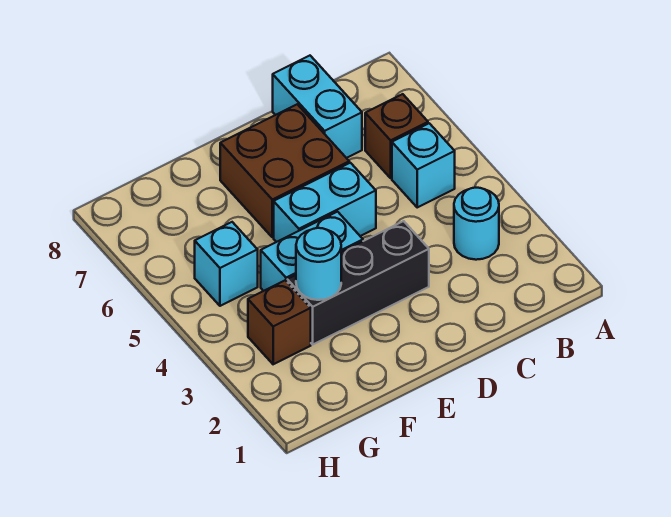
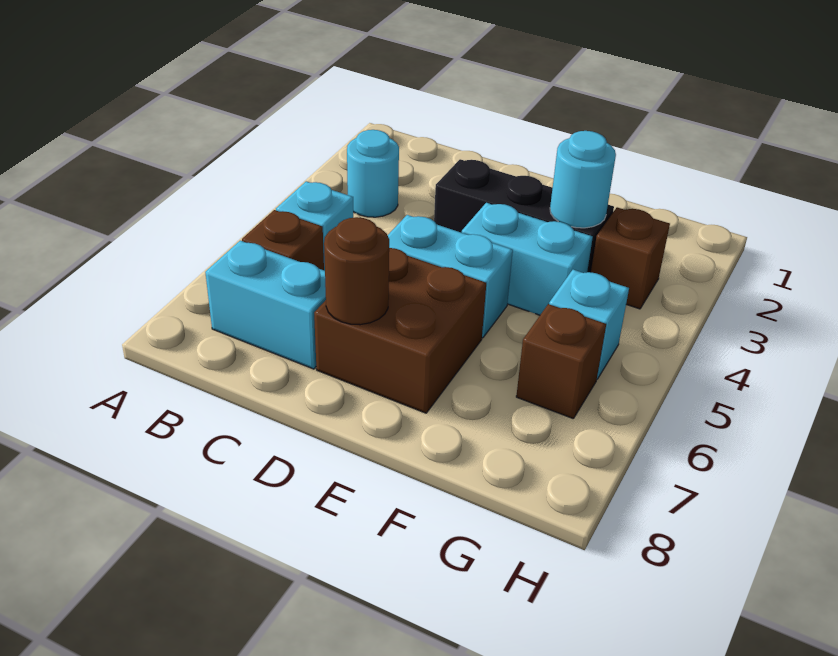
cyan 1x2 brick [273,56,362,158] -> cyan 1x2 brick turned to [205,241,326,369]
none -> brown 1x1 round brick [324,217,389,325]
none -> brown 1x1 brick [516,304,606,419]

